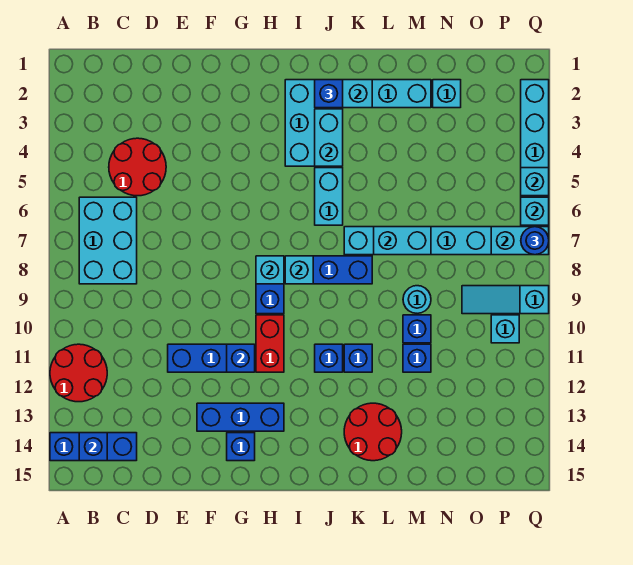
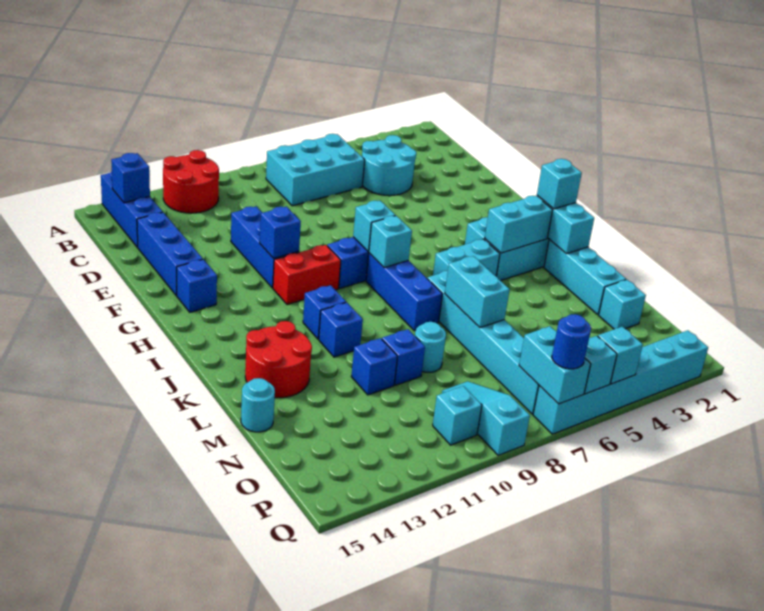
red 2x2 round brick [109,138,166,196] -> cyan 2x2 round brick [362,135,416,196]
blue 1x3 brick [197,403,284,431] -> blue 1x3 brick moved to [137,212,203,296]
blue 1x1 brick [315,80,343,108] -> cyan 1x1 brick [537,159,582,209]
none -> cyan 1x1 round brick [241,378,275,432]

